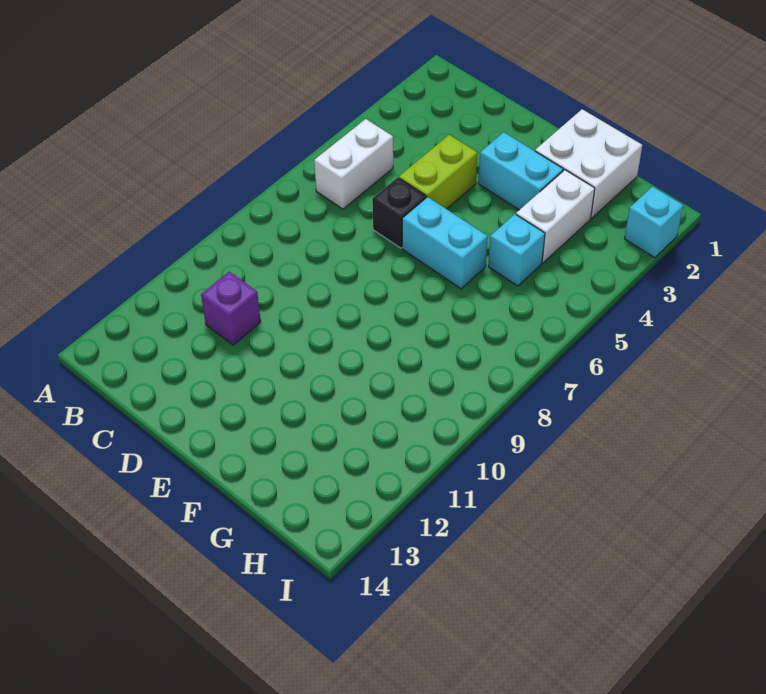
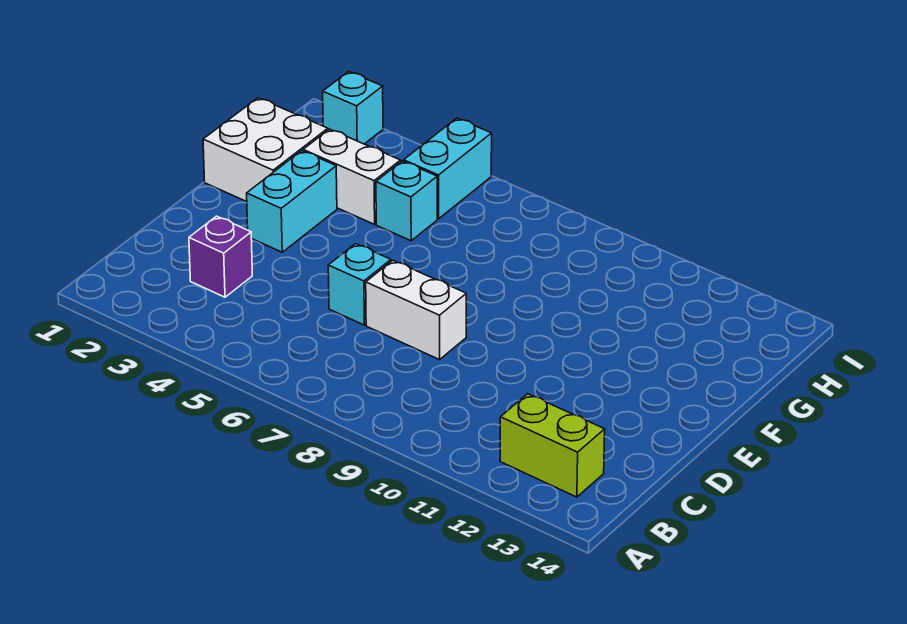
white 1x2 brick [314,119,393,209] -> white 1x2 brick moved to [366,260,466,360]
purple 1x1 brick [201,272,261,345] -> purple 1x1 brick moved to [189,216,252,297]
lime 1x2 brick [399,135,477,209] -> lime 1x2 brick moved to [500,394,605,497]
black 1x1 brick [372,177,426,248] -> cyan 1x1 brick [328,244,391,325]
cyan 1x2 brick [402,197,488,289] -> cyan 1x2 brick moved to [404,118,492,219]

